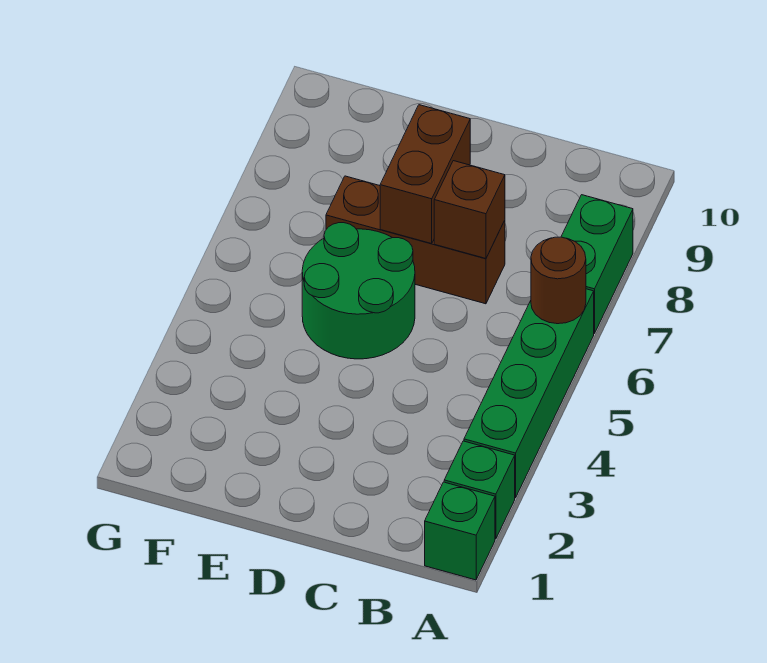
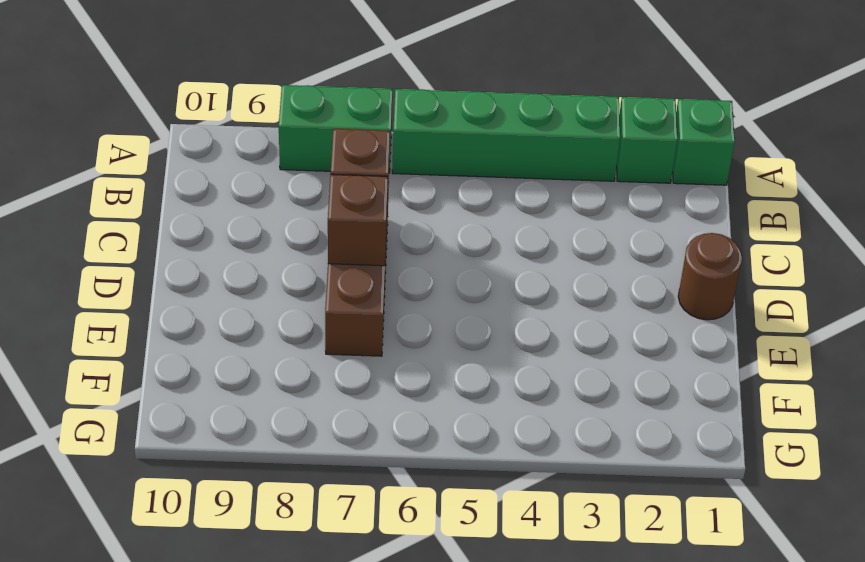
brown 1x1 round brick [531,237,586,324] -> brown 1x1 round brick moved to [678,233,742,320]
green 2x2 round brick [302,223,415,359] -> none
brown 1x2 brick [380,105,470,244] -> brown 1x1 brick [328,174,388,266]

